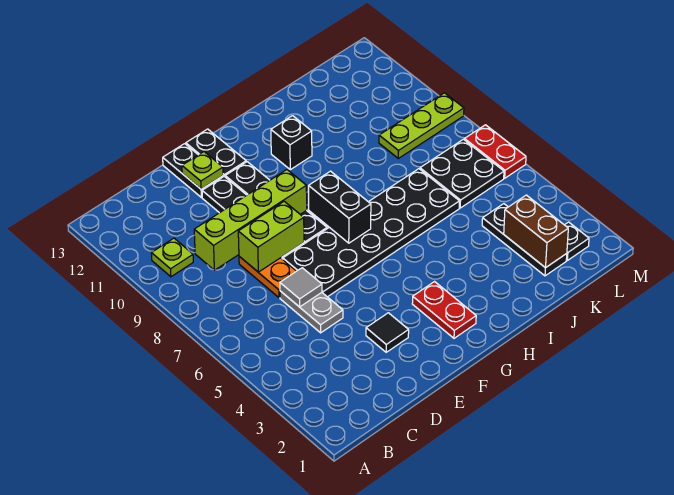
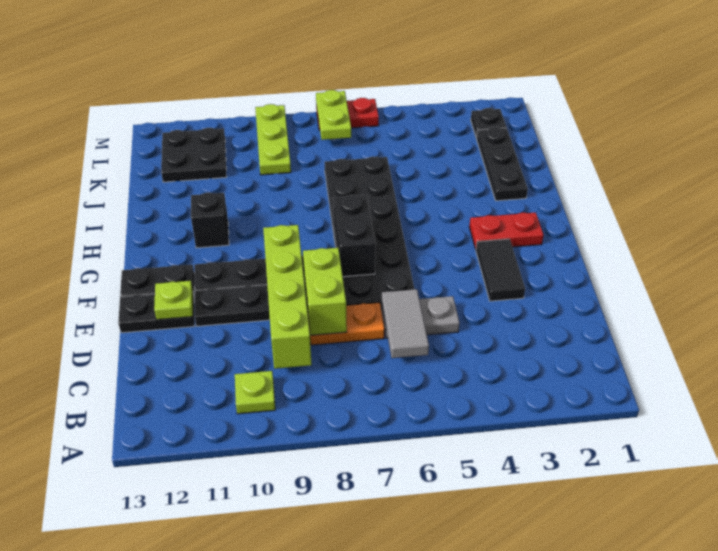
grey 1x1 tile [280,268,322,307] -> grey 1x2 tile [382,289,429,358]
black 1x1 tile [366,313,409,352] -> black 1x2 tile [476,239,525,301]
black 1x2 brick [309,171,371,243] -> black 1x2 brick turned to [333,195,376,277]
black 1x3 plate [482,204,567,276] -> black 1x3 plate turned to [476,127,528,201]
brown 1x2 brick [504,195,568,268] -> none
black 2x2 plate [420,139,504,208] -> black 2x2 plate moved to [161,128,227,182]
none -> lime 1x2 plate [316,90,351,140]

